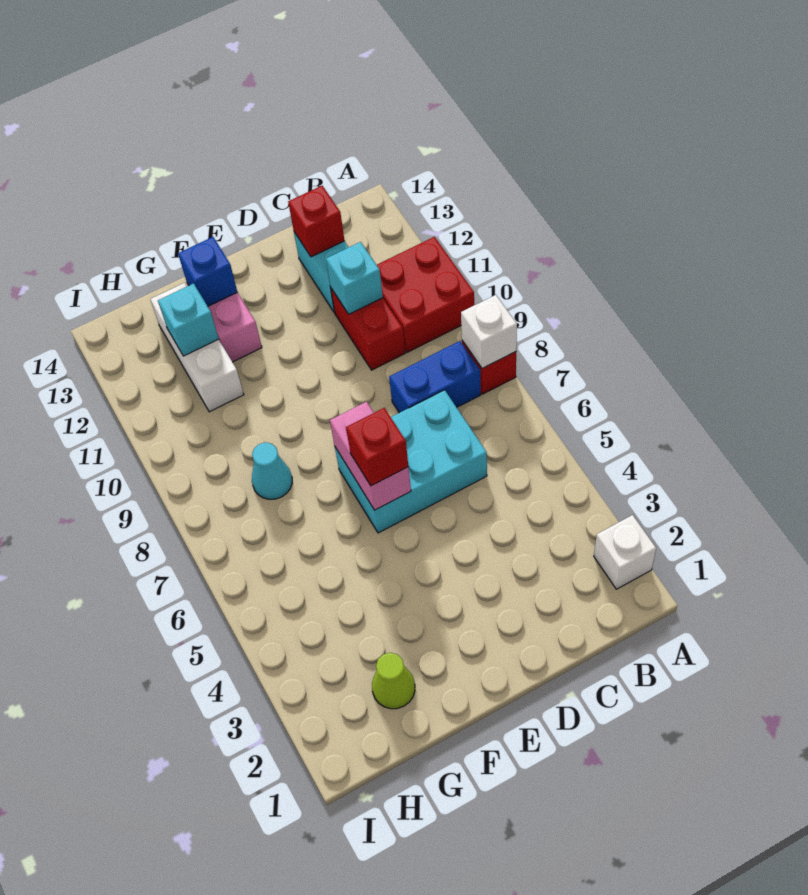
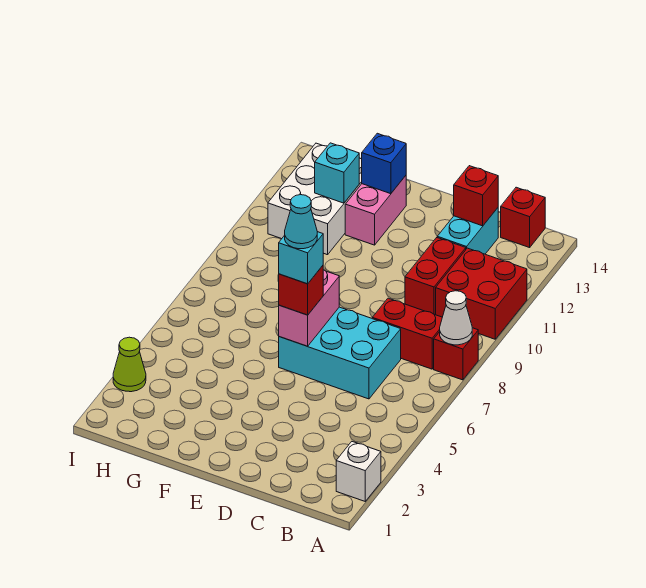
white 1x1 brick [461,295,517,368] -> white 1x1 cone [440,291,472,345]
blue 1x2 brick [389,341,481,413] -> red 1x2 brick [372,298,442,369]
none -> red 1x1 brick [501,187,545,248]
cyan 1x1 brick [326,242,383,314] -> cyan 1x1 brick moved to [279,232,323,284]
lime 1x1 cone [372,653,415,709] -> lime 1x1 cone moved to [113,337,146,392]
cyan 1x1 cone [252,442,292,499] -> cyan 1x1 cone moved to [285,195,317,249]
white 1x3 brick [150,283,244,412] -> white 2x3 brick [268,143,362,255]

